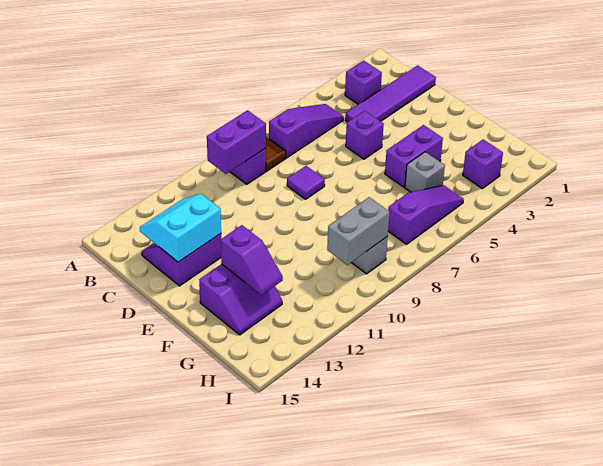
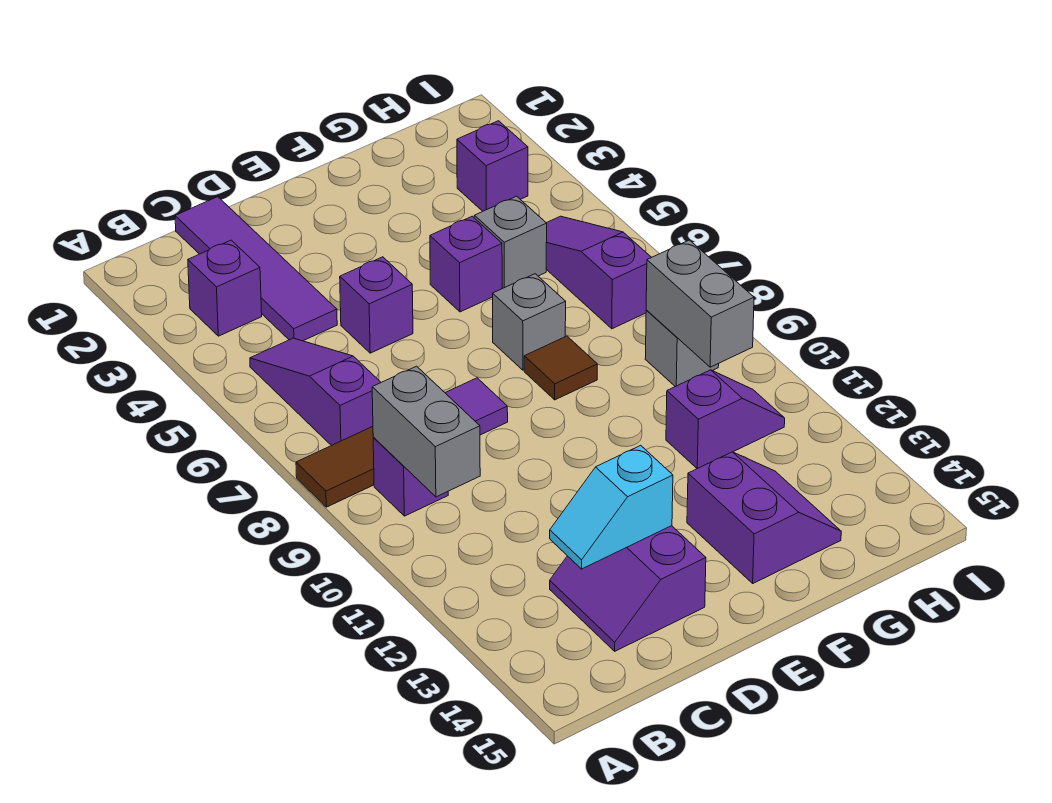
purple 1x2 brick [207,110,266,174] -> grey 1x2 brick [372,366,480,497]
cyan 2x2 slope [140,194,221,262] -> cyan 1x2 slope [550,445,673,569]
purple 1x2 brick [385,125,443,187] -> purple 1x1 brick [430,216,502,312]
none -> grey 1x1 brick [493,274,566,370]
none -> brown 1x1 tile [524,336,597,400]
purple 1x2 slope [221,225,283,295] -> purple 1x2 slope moved to [666,370,785,468]

